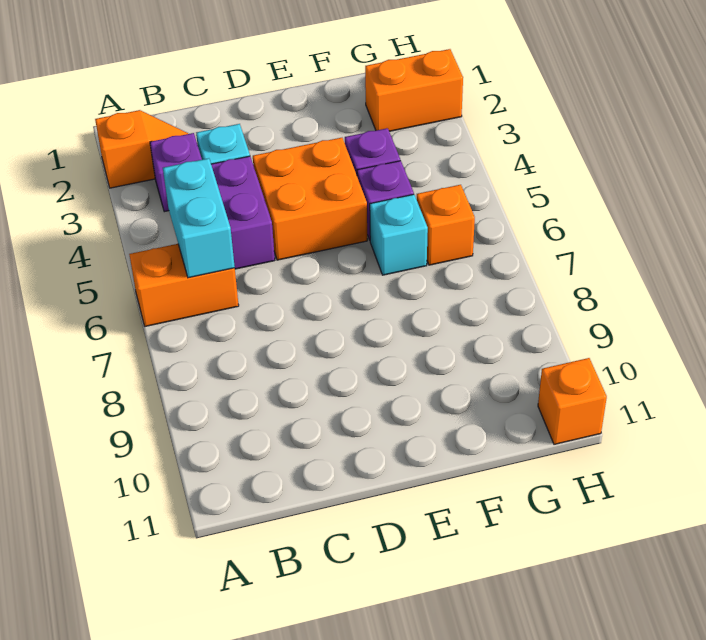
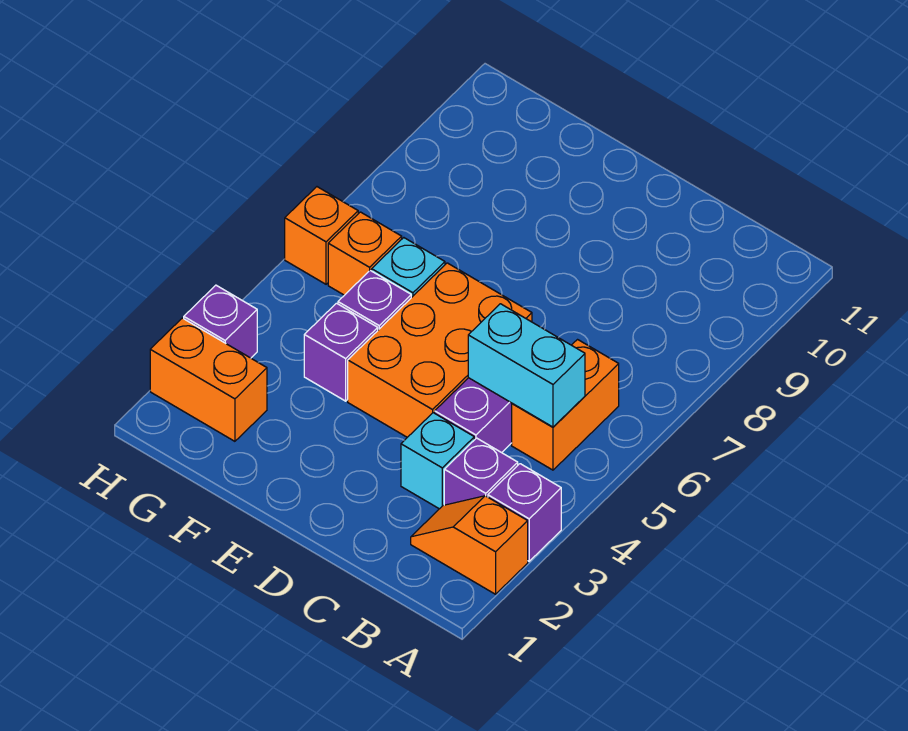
none -> purple 1x1 brick [488,464,561,561]
orange 1x2 brick [129,244,239,326] -> orange 1x2 brick turned to [512,340,619,470]
cyan 1x2 brick [163,158,235,278] -> cyan 1x2 brick turned to [468,304,585,427]
orange 2x2 brick [253,138,367,260] -> orange 2x3 brick [348,263,532,437]
none -> purple 1x1 brick [184,285,257,358]
orange 1x1 brick [538,358,607,444] -> orange 1x1 brick moved to [285,187,358,284]

